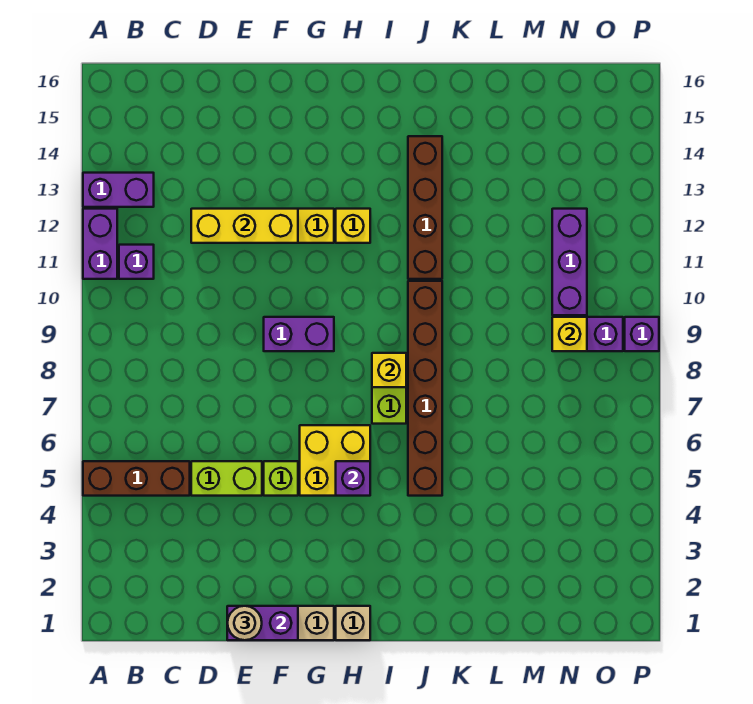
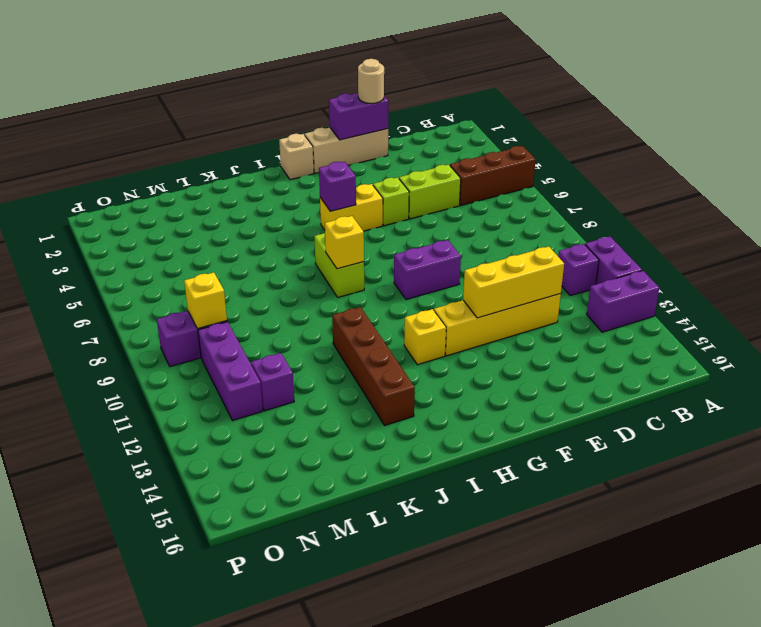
yellow 2x2 brick [300,425,370,496] -> yellow 1x2 brick [320,184,383,231]
brown 1x6 brick [408,281,442,496] -> none
purple 1x1 brick [625,317,659,351] -> purple 1x1 brick moved to [251,353,294,411]

